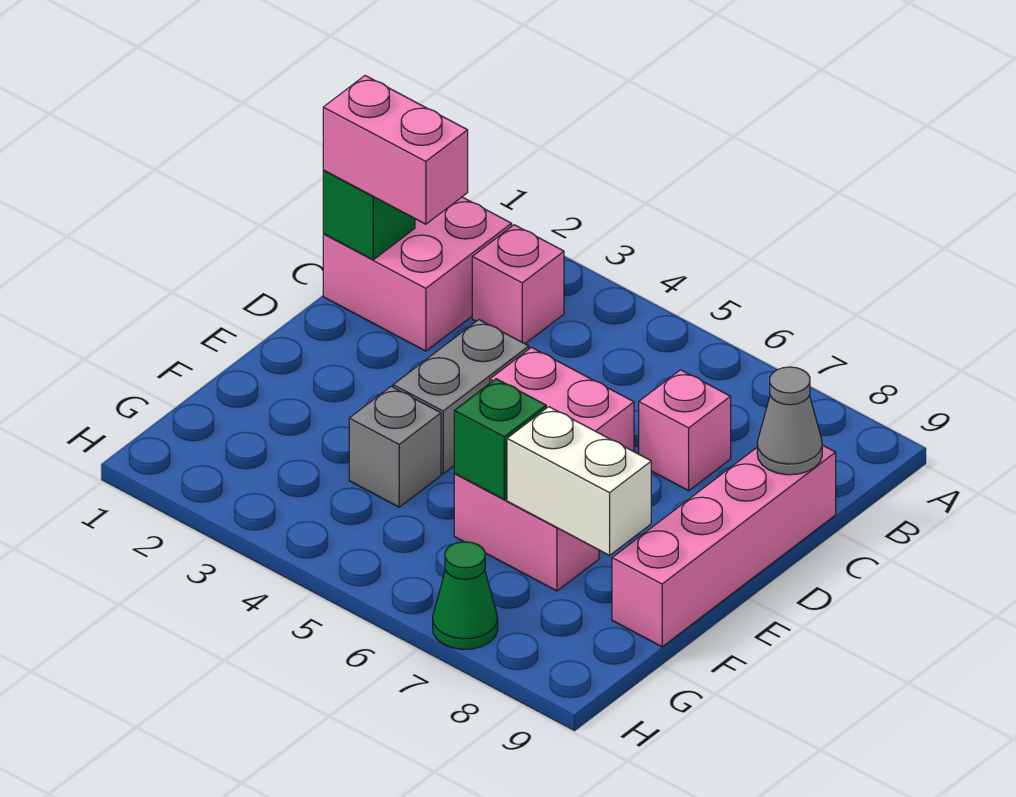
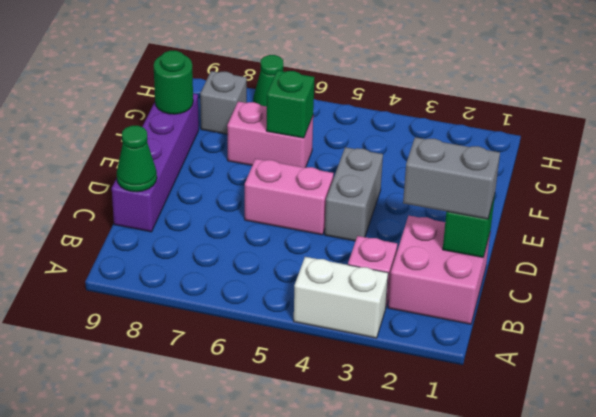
pink 1x2 brick [323,76,468,224] -> grey 1x2 brick [403,137,500,219]
pink 1x1 brick [639,370,731,491] -> none
pink 1x4 brick [612,445,836,647] -> purple 1x4 brick [112,94,199,232]
grey 1x1 cone [757,367,822,475] -> green 1x1 cone [117,126,157,192]
grey 1x1 brick [349,386,441,507] -> grey 1x1 brick moved to [200,71,247,134]
white 1x2 brick [507,407,651,555] -> white 1x2 brick moved to [294,257,388,338]
none -> green 1x1 round brick [154,51,193,114]

